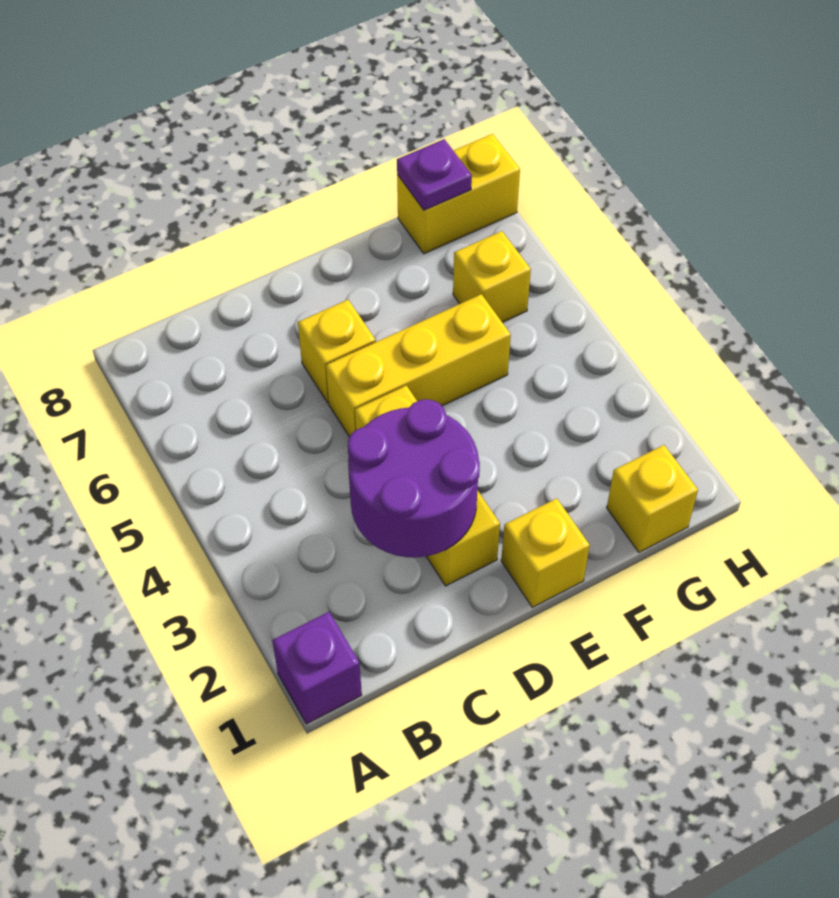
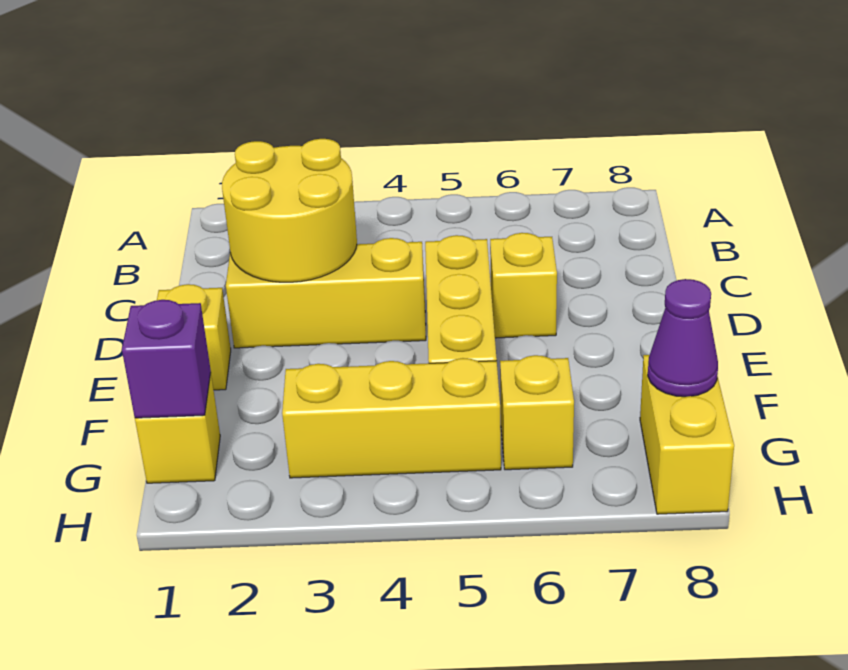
purple 1x1 brick [272,612,362,724] -> purple 1x1 brick moved to [122,300,211,418]
purple 2x2 round brick [348,399,480,557] -> yellow 2x2 round brick [222,139,357,282]
none -> yellow 1x3 brick [282,358,501,478]
purple 1x1 plate [397,139,472,210] -> purple 1x1 cone [648,279,718,397]

